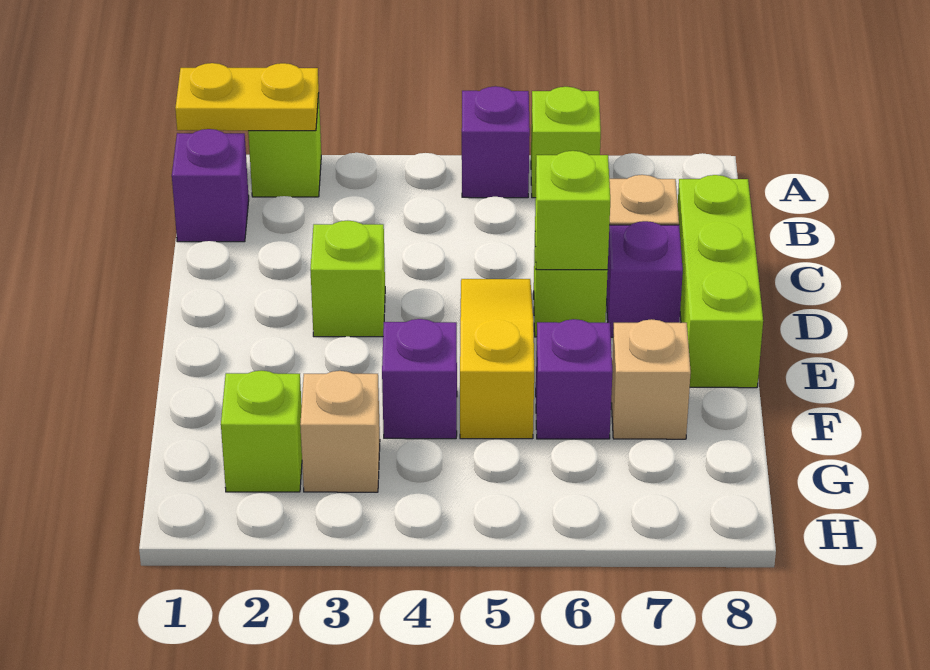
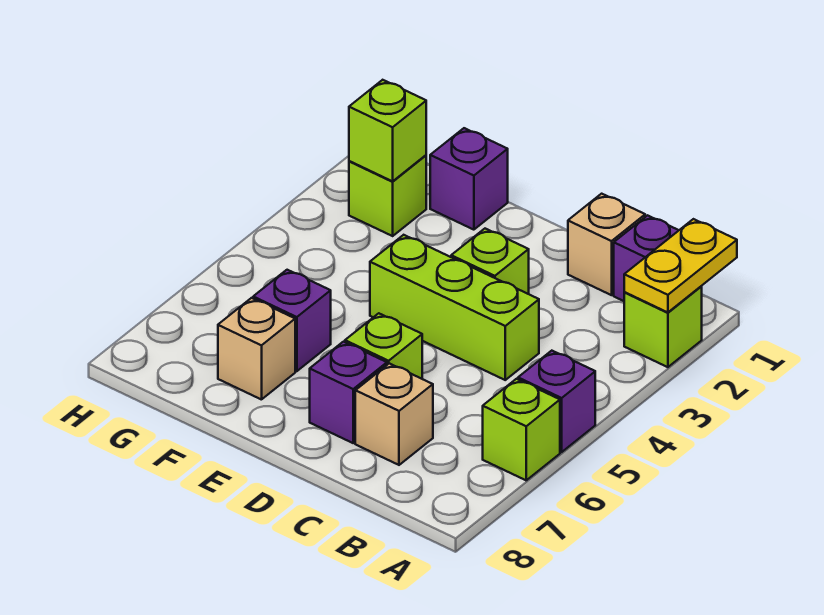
lime 1x3 brick [678,175,763,388] -> lime 1x3 brick moved to [370,235,539,380]
yellow 1x3 slope [460,279,534,439] -> none
lime 1x1 brick [535,151,610,270] -> lime 1x1 brick moved to [349,80,426,181]
purple 1x1 brick [382,319,457,439] -> purple 1x1 brick moved to [430,128,508,230]
tan 1x1 brick [300,371,380,492] -> tan 1x1 brick moved to [568,194,645,295]

